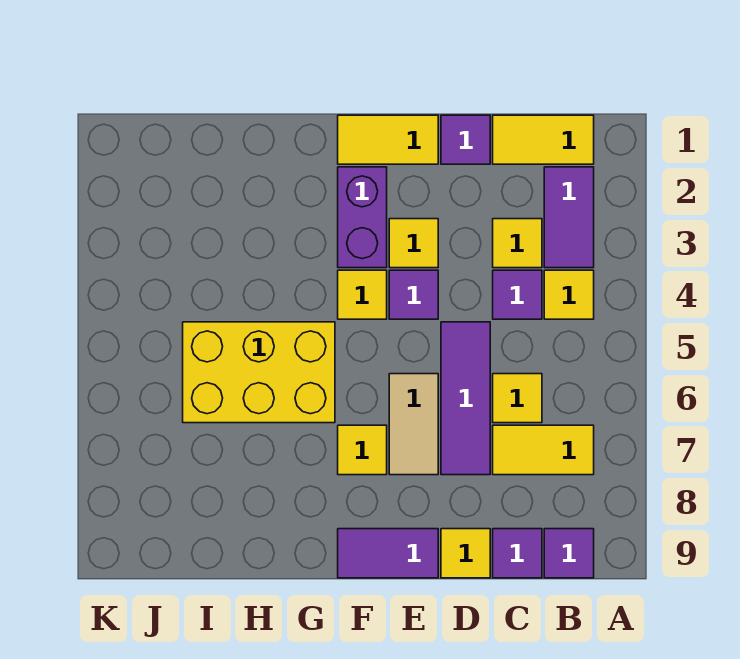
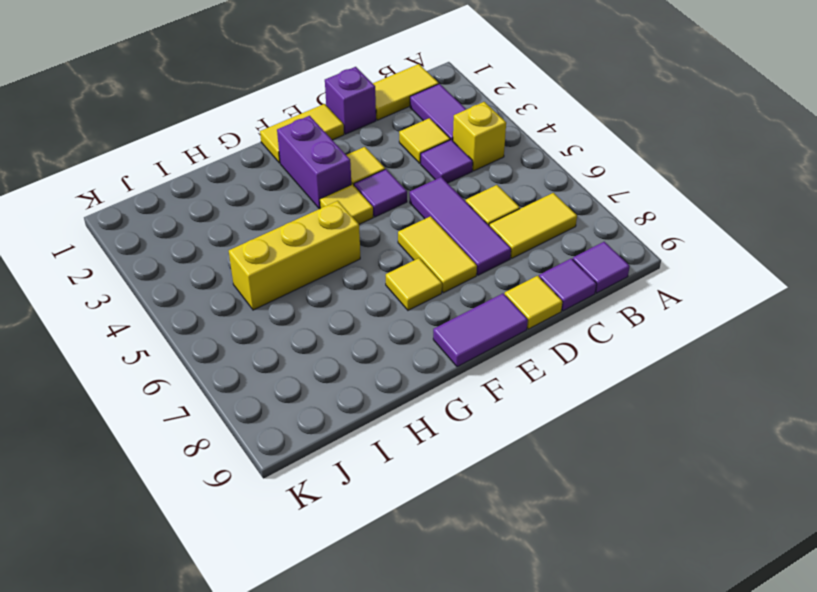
yellow 1x1 tile [544,270,594,319] -> yellow 1x1 brick [453,102,506,171]
purple 1x1 tile [441,115,490,164] -> purple 1x1 brick [325,67,376,134]
tan 1x2 tile [389,374,438,475] -> yellow 1x2 tile [398,216,477,293]
yellow 2x3 brick [183,322,335,423] -> yellow 1x3 brick [229,201,360,310]

